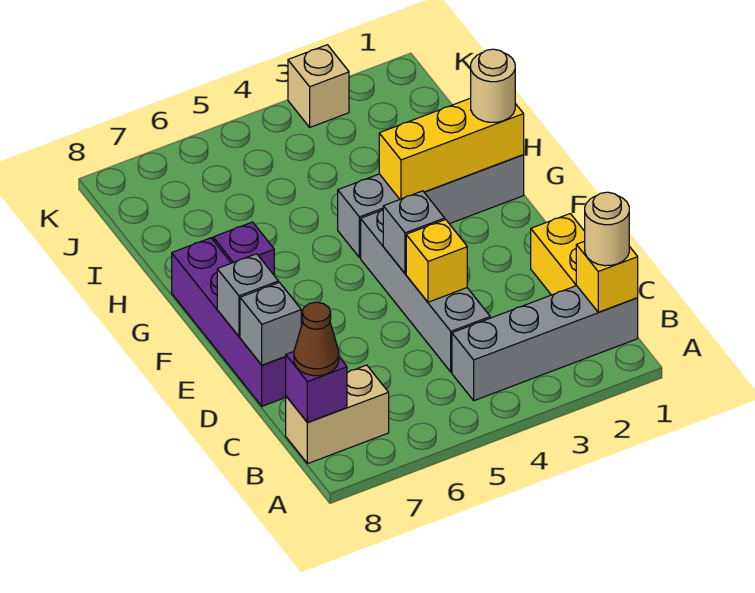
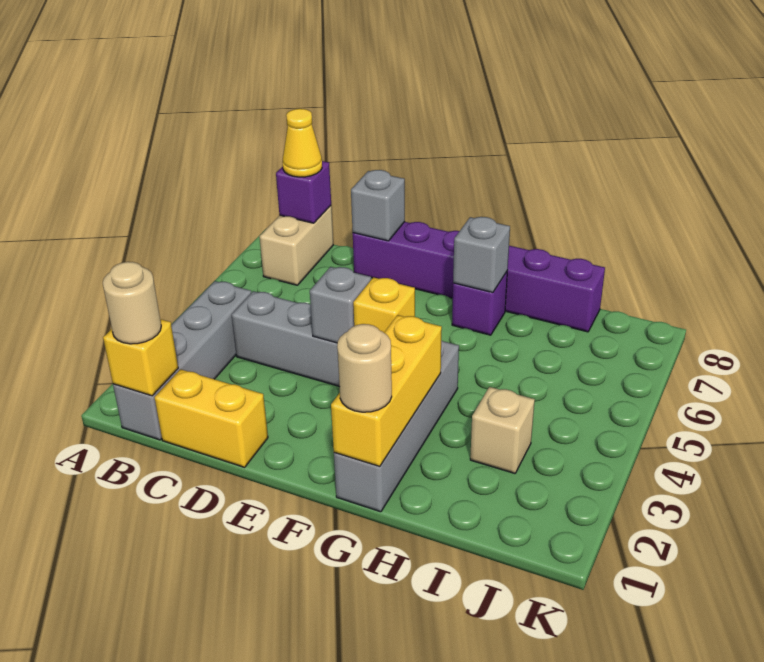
brown 1x1 cone [294,302,339,376] -> yellow 1x1 cone [283,109,322,177]
yellow 1x1 brick [406,220,467,302] -> yellow 1x1 brick moved to [353,277,415,332]
purple 1x4 brick [172,238,286,406] -> purple 1x6 brick [353,222,605,332]
grey 1x1 brick [217,254,279,337] -> grey 1x1 brick moved to [453,217,510,292]
tan 1x1 brick [288,45,349,127] -> tan 1x1 brick moved to [470,387,535,473]

